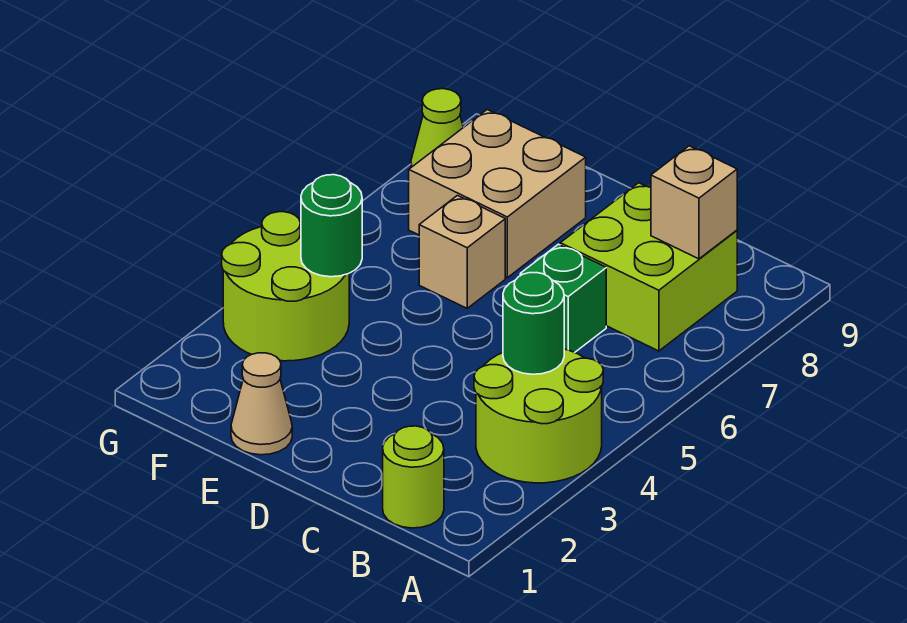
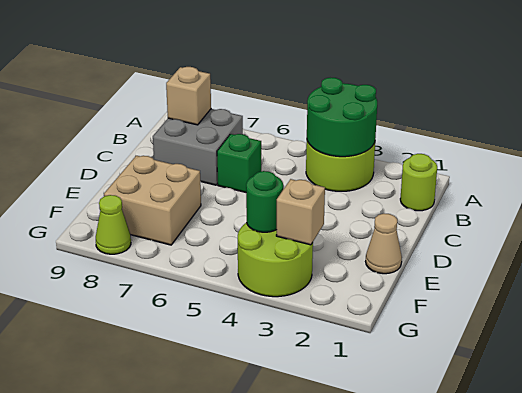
green 1x1 round brick [503,273,564,374] -> green 2x2 round brick [307,78,377,157]
lime 2x2 brick [560,183,737,351] -> grey 2x2 brick [153,109,243,185]
tan 1x1 brick [419,196,505,308] -> tan 1x1 brick moved to [276,179,325,245]

